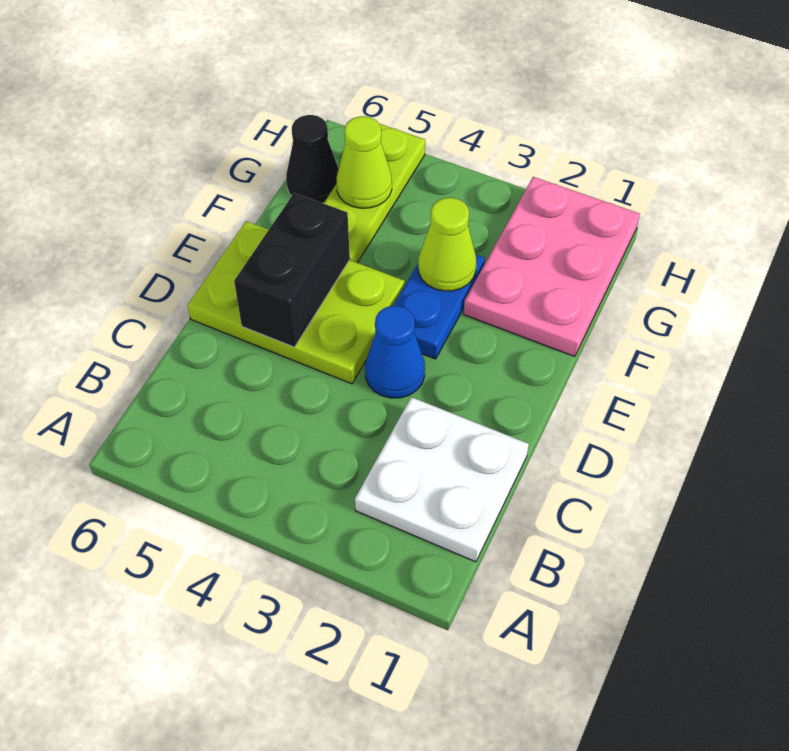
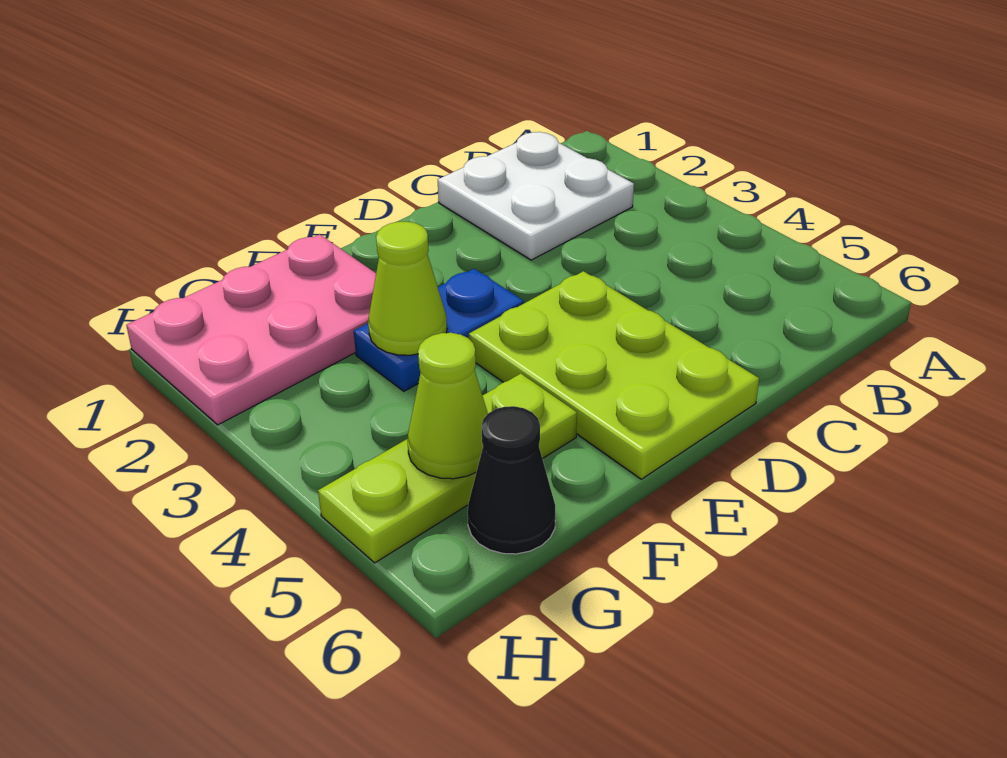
blue 1x1 cone [365,306,425,398] -> none
black 1x2 brick [234,193,350,347] -> none

